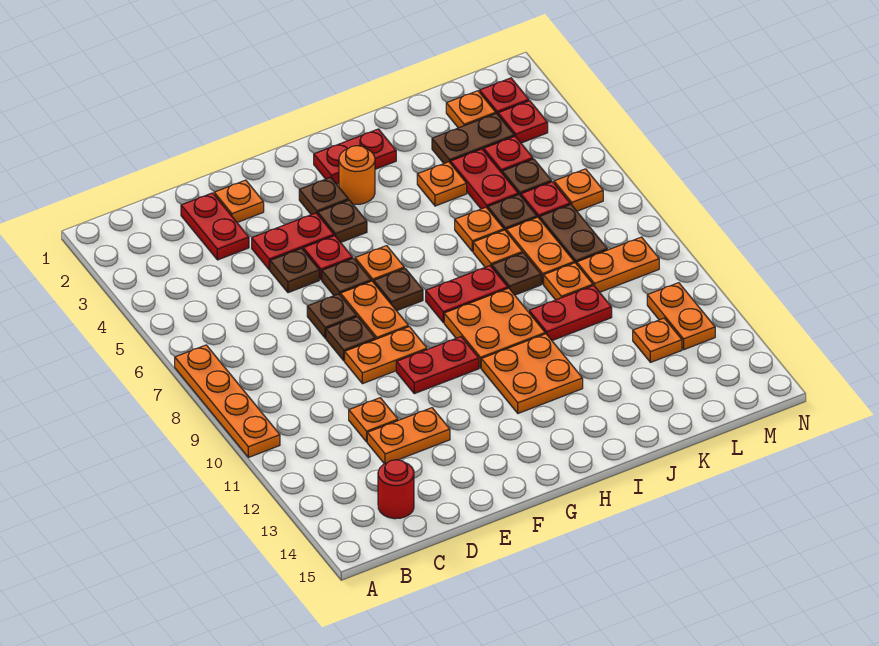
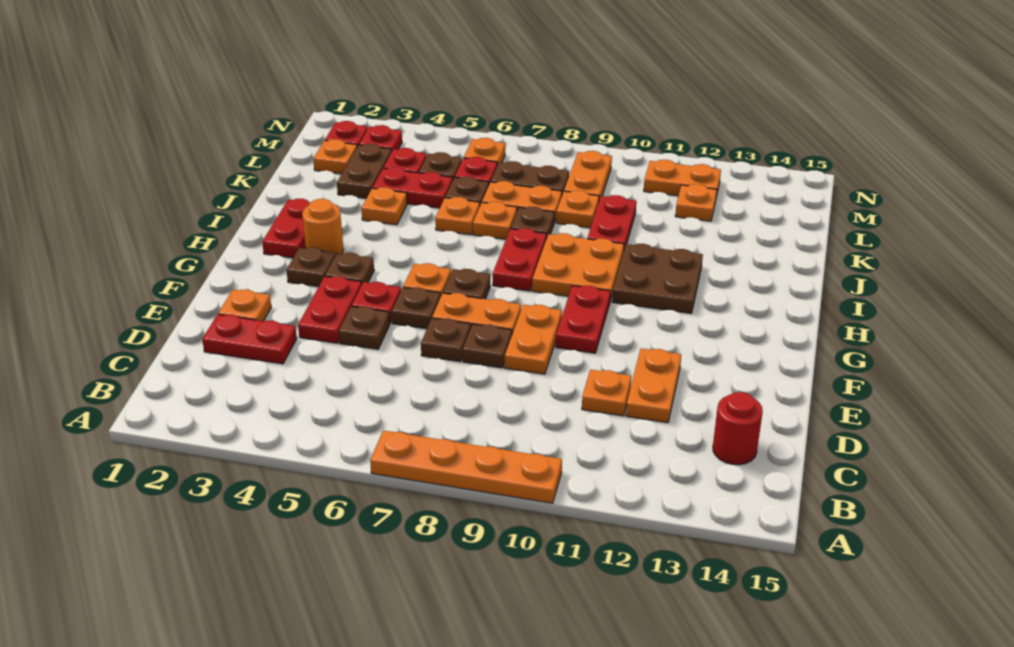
orange 2x2 plate [481,334,583,413] -> brown 2x2 plate [612,244,703,313]

